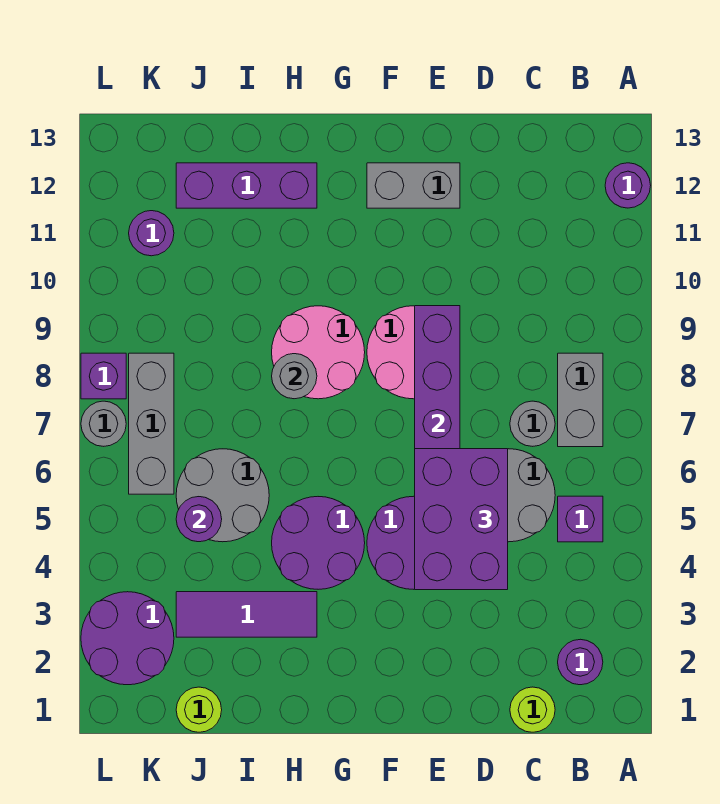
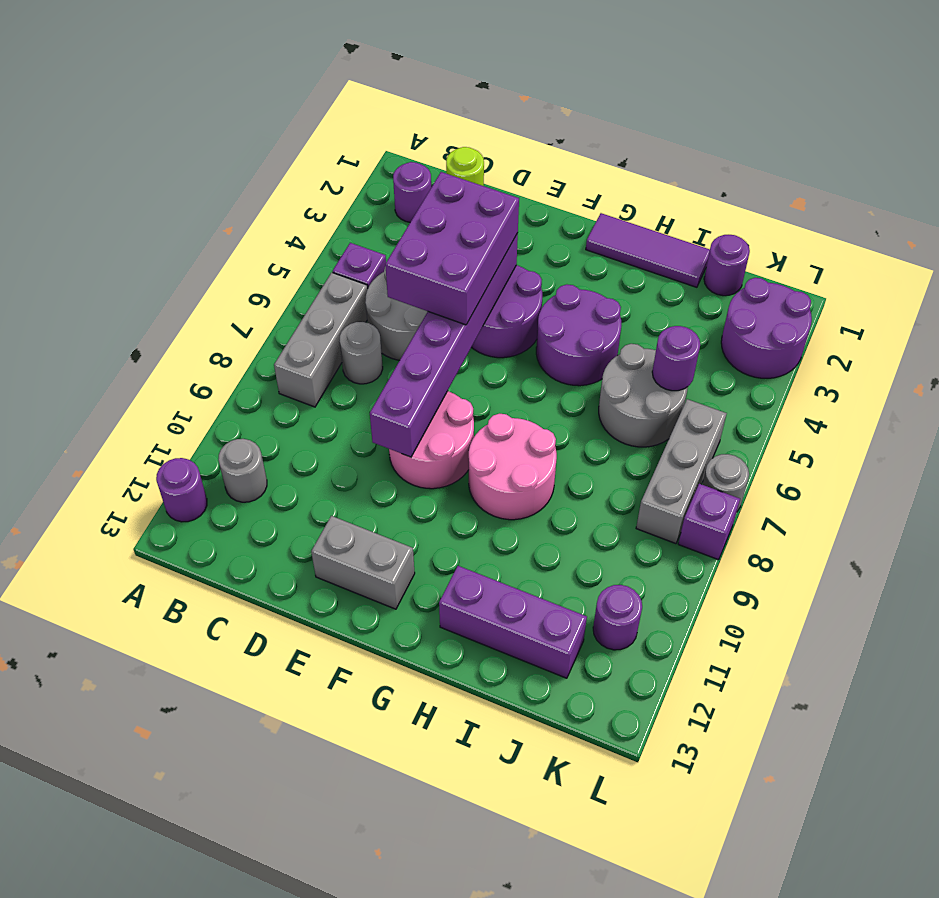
grey 1x2 brick [558,353,603,447] -> grey 1x3 brick [274,273,368,407]
purple 1x3 tile [176,592,317,637] -> purple 1x3 tile moved to [586,213,710,287]
grey 1x1 round brick [272,354,317,399] -> grey 1x1 round brick moved to [218,439,267,502]
lime 1x1 round brick [176,687,222,732] -> purple 1x1 round brick [704,235,750,296]

